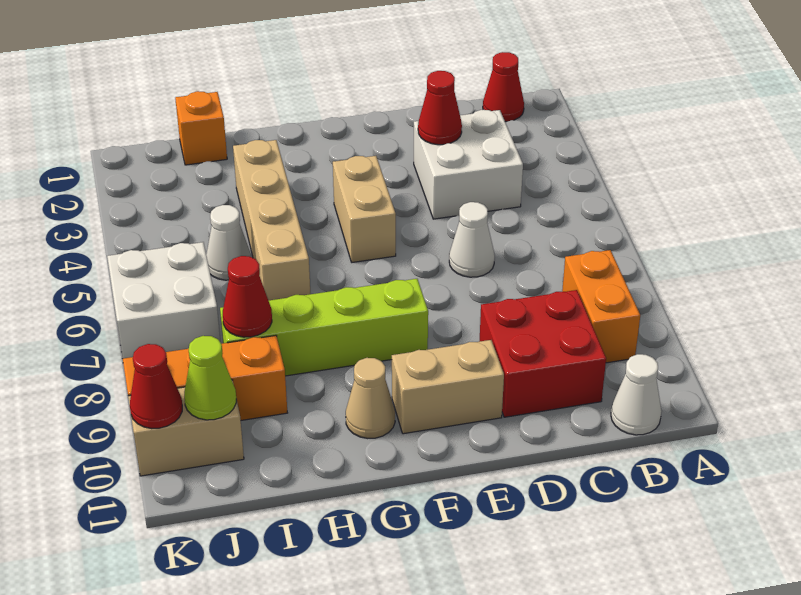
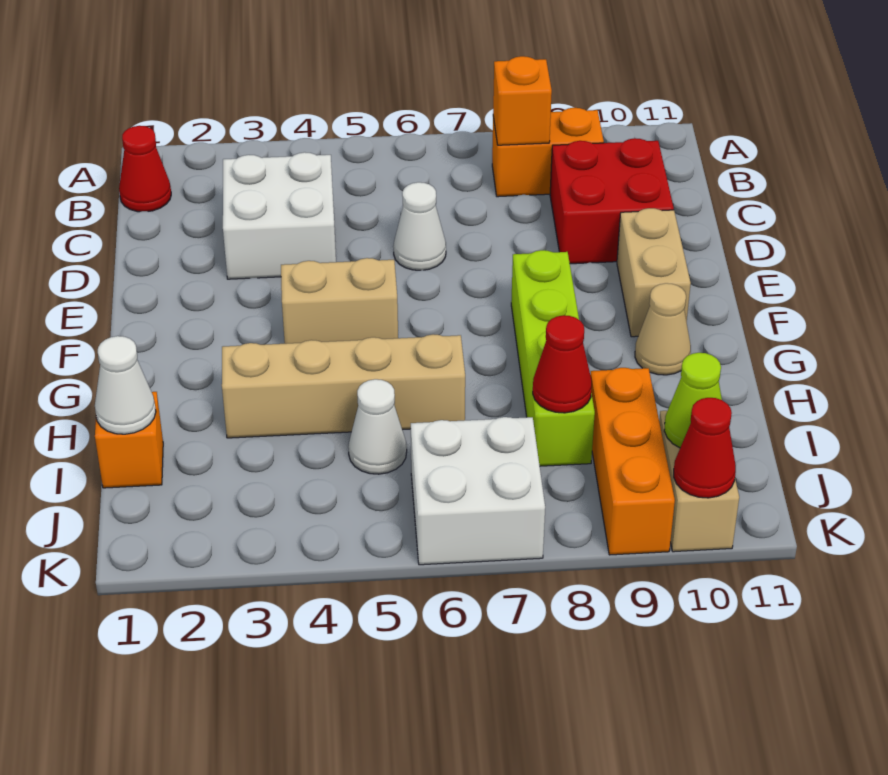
none -> orange 1x1 brick [493,56,552,145]
white 1x1 cone [611,354,662,435] -> white 1x1 cone moved to [95,336,156,434]
red 1x1 cone [418,71,462,145] -> none

